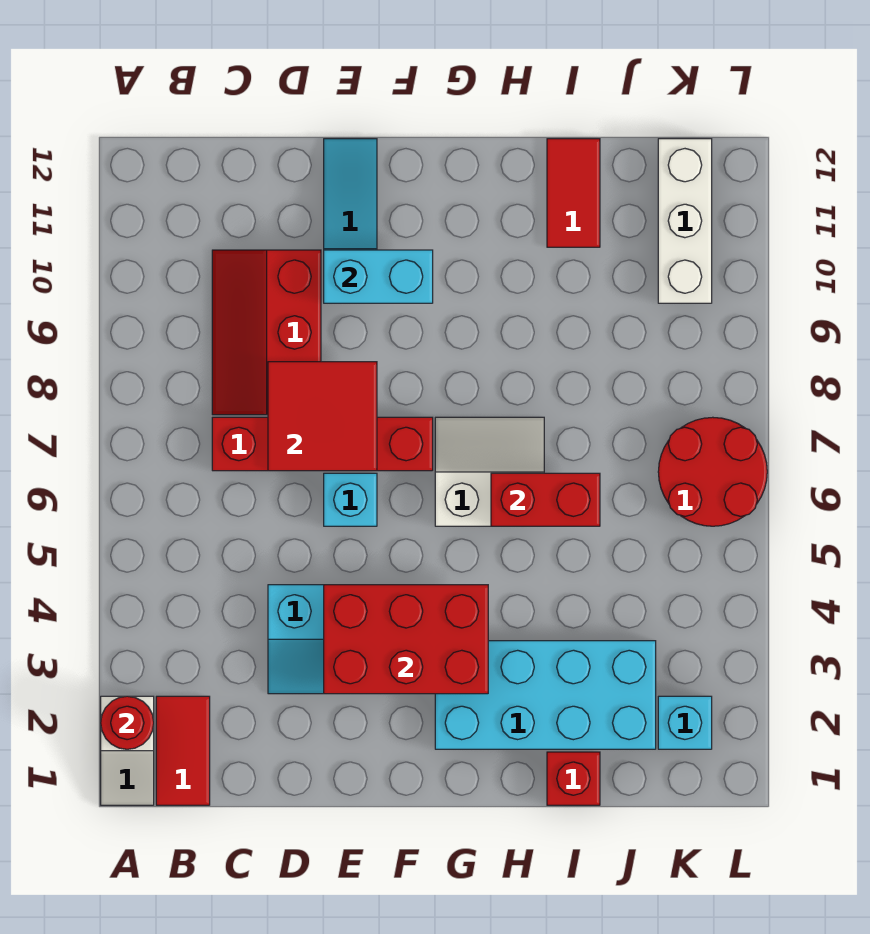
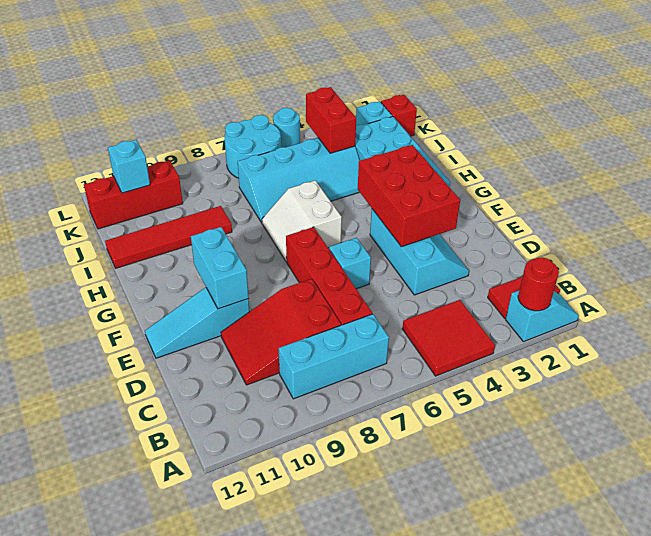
white 1x2 slope [101,696,154,805] -> cyan 1x2 slope [506,291,579,342]
none -> cyan 1x3 brick [279,314,389,399]
red 2x3 slope [212,250,321,415] -> red 2x3 slope turned to [221,279,341,385]
red 2x2 tile [268,362,377,471] -> red 2x2 tile moved to [402,300,495,376]
red 1x2 brick [491,473,600,526] -> red 1x2 brick moved to [306,87,356,153]
red 1x1 brick [547,752,600,805] -> red 1x1 brick moved to [381,95,417,136]
none -> cyan 2x4 slope [238,138,360,223]
red 1x2 tile [547,139,600,247] -> red 1x4 tile [105,206,232,268]
red 2x2 round brick [658,417,767,526] -> cyan 2x2 round brick [225,115,281,178]
white 1x3 brick [658,139,712,303] -> red 1x3 brick [84,160,183,229]
none -> cyan 1x1 brick [108,140,150,193]
none -> cyan 1x1 round brick [273,108,300,147]

